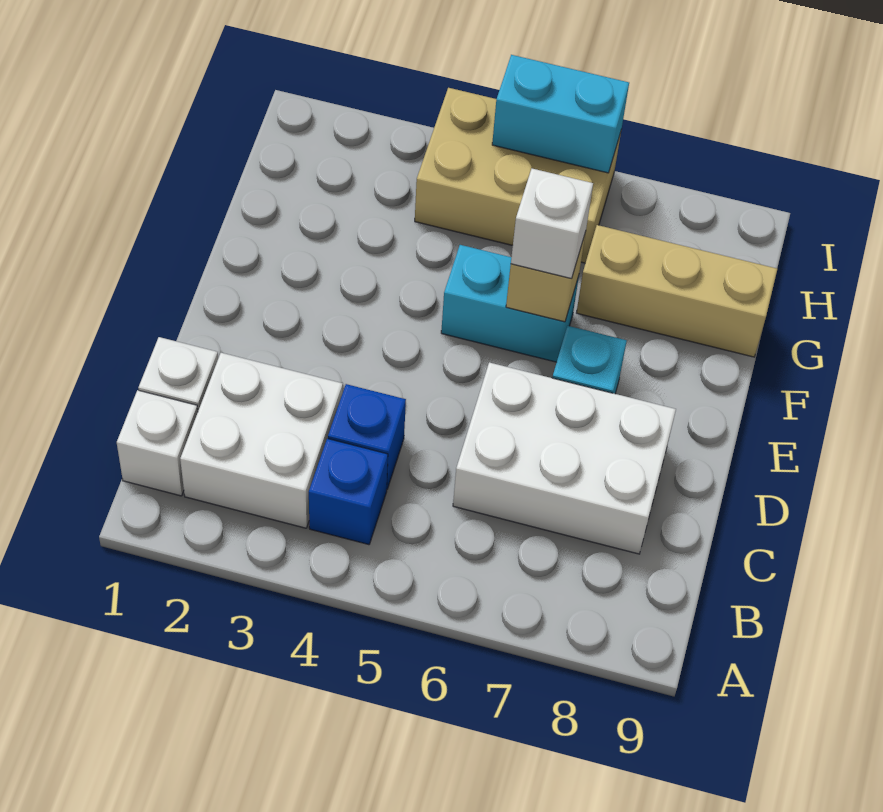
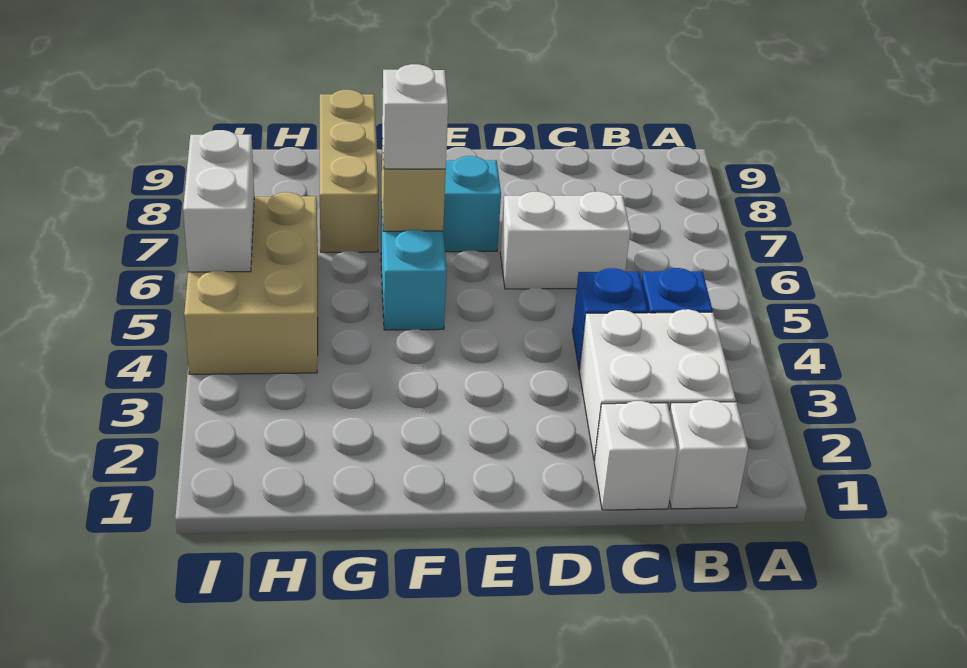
white 2x3 brick [453,362,676,554] -> white 1x2 brick [500,191,630,289]
cyan 1x2 brick [492,55,629,173] -> white 1x2 brick [183,130,254,272]

